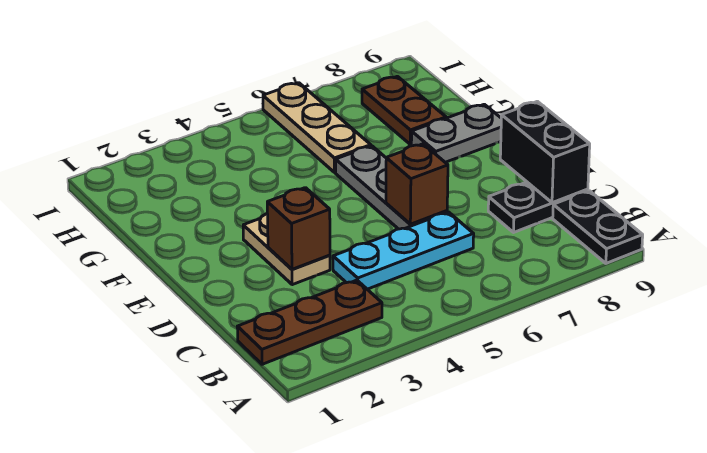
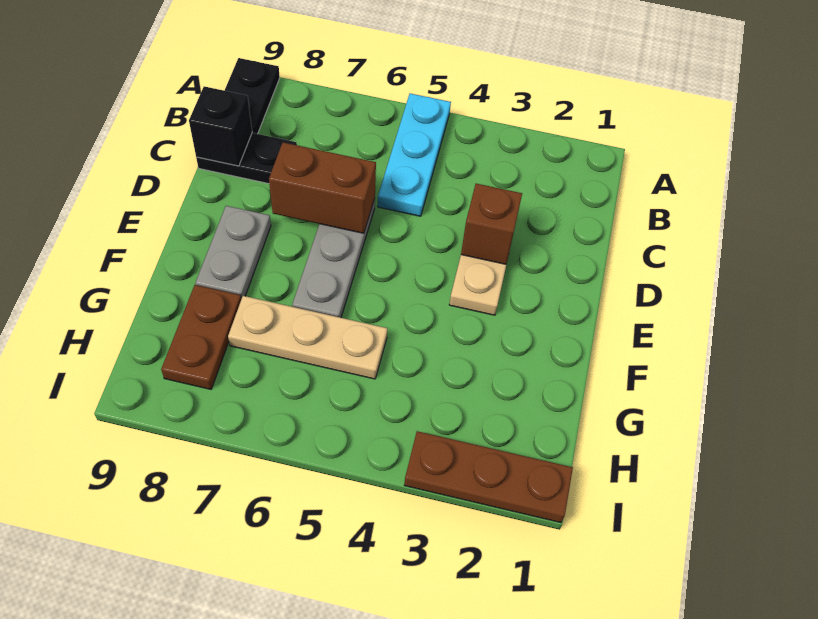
brown 1x3 plate [237,280,382,364] -> brown 1x3 plate moved to [404,431,573,523]
cyan 1x3 plate [333,212,474,289] -> cyan 1x3 plate turned to [378,93,451,216]
black 1x2 brick [500,101,590,203] -> black 1x1 brick [189,86,252,166]
brown 1x1 brick [386,144,448,224] -> brown 1x2 brick [269,143,376,233]
grey 1x2 plate [411,104,501,162] -> grey 1x2 plate turned to [195,206,271,299]
tan 1x3 plate [263,83,371,173] -> tan 1x3 plate turned to [228,296,387,379]

